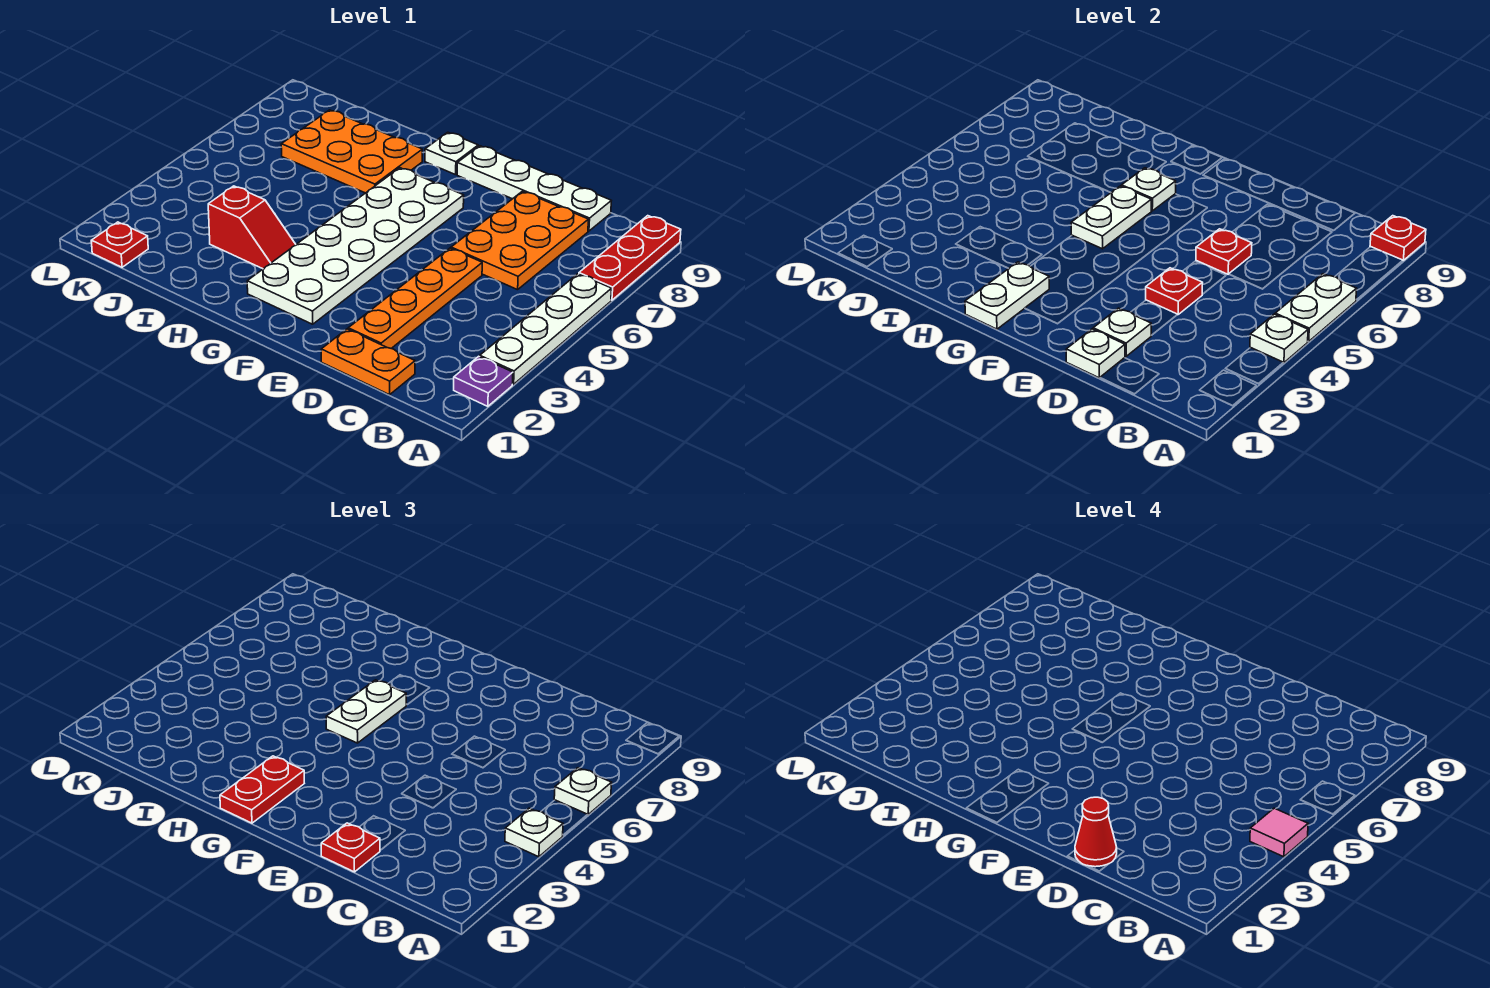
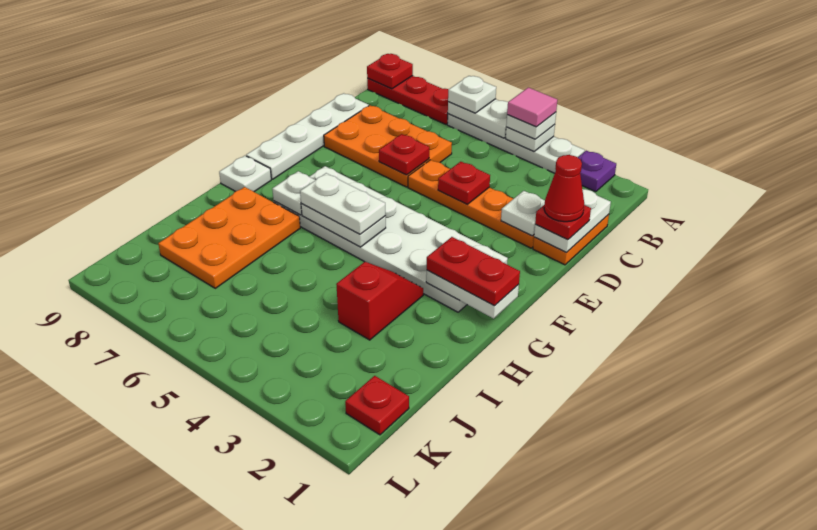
white 1x1 plate [1066,329,1125,378] -> white 1x2 plate [534,189,611,253]

